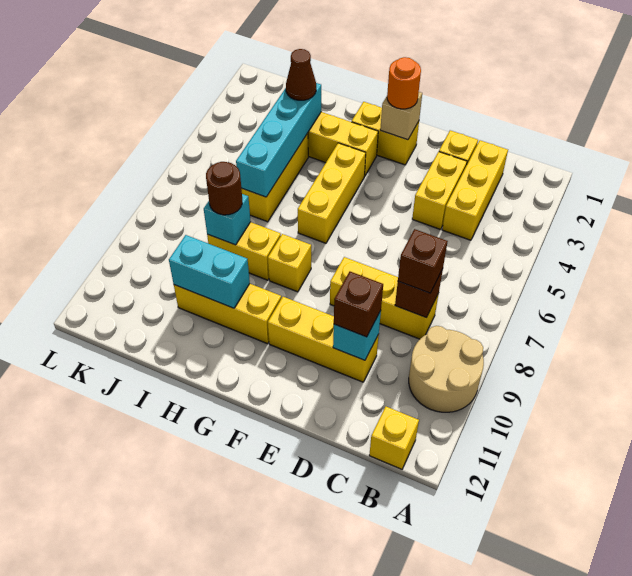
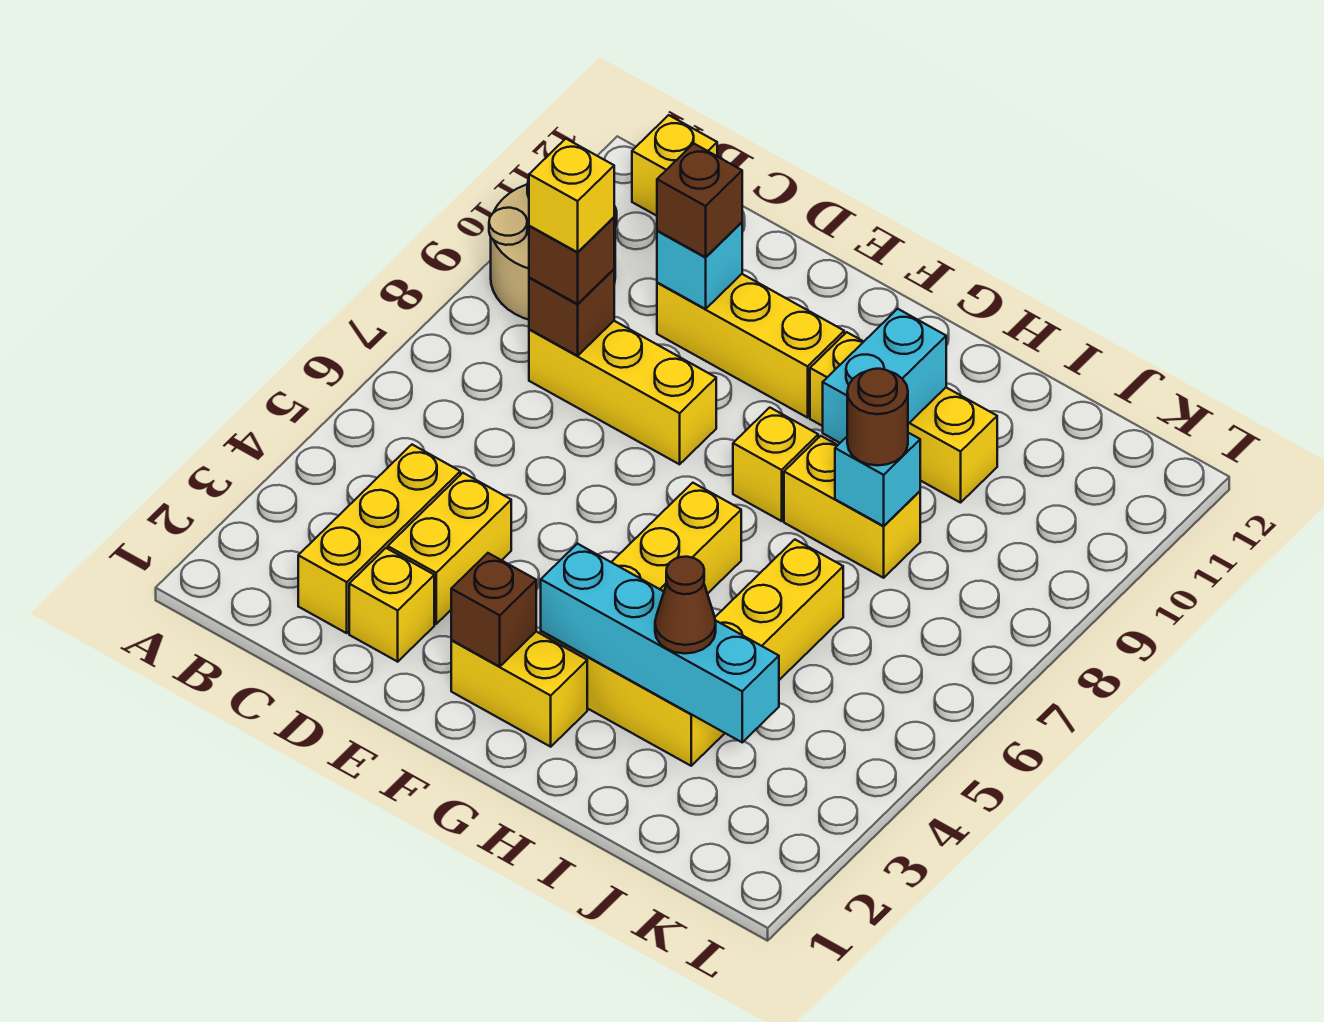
none -> yellow 1x1 brick [529,139,614,252]
tan 1x1 brick [380,92,422,140] -> brown 1x1 brick [451,553,536,666]
orange 1x1 round brick [387,57,421,109] -> none
cyan 1x2 brick [169,235,250,308] -> cyan 1x2 brick turned to [823,309,946,443]
cyan 1x4 brick [236,83,321,197] -> cyan 1x4 brick turned to [541,544,779,742]

